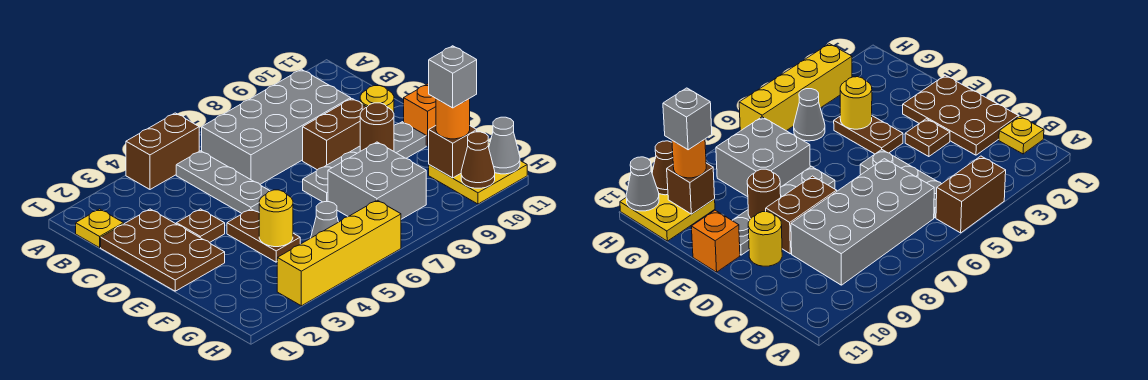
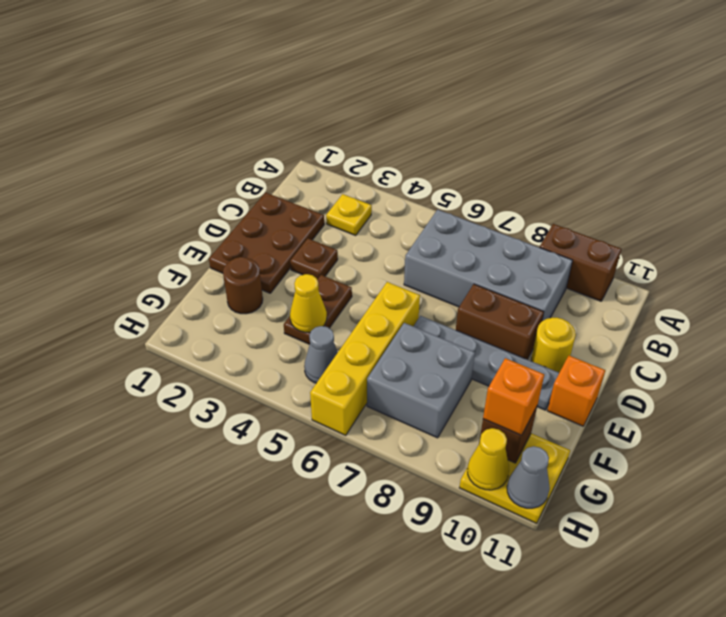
brown 1x2 brick [126,113,199,189] -> brown 1x2 brick moved to [540,224,621,301]
yellow 1x1 plate [76,209,124,248] -> yellow 1x1 plate moved to [326,194,372,235]
grey 1x3 plate [176,151,269,213] -> none
brown 1x1 round brick [360,103,394,151] -> brown 1x1 round brick moved to [223,257,263,314]
yellow 1x1 round brick [259,190,293,247] -> yellow 1x1 cone [290,274,327,332]
orange 1x1 round brick [436,99,470,139] -> orange 1x1 brick [483,358,544,435]
grey 1x1 brick [429,46,477,108] -> none
yellow 1x4 brick [277,200,401,306] -> yellow 1x4 brick turned to [310,282,420,435]
brown 1x1 cone [461,132,495,188] -> yellow 1x1 cone [468,428,509,490]

